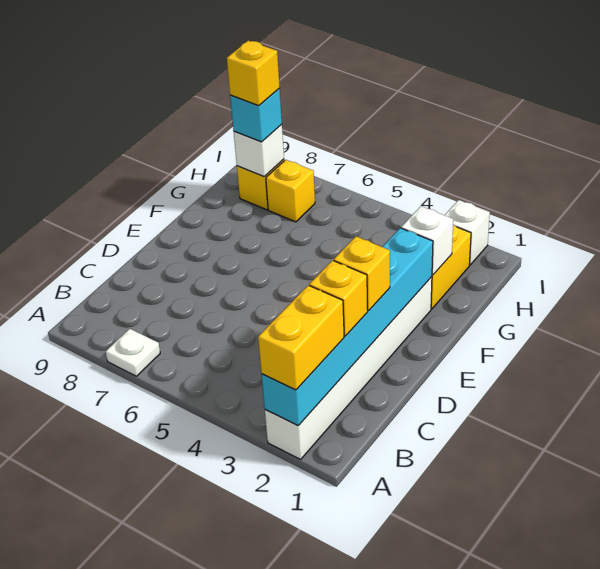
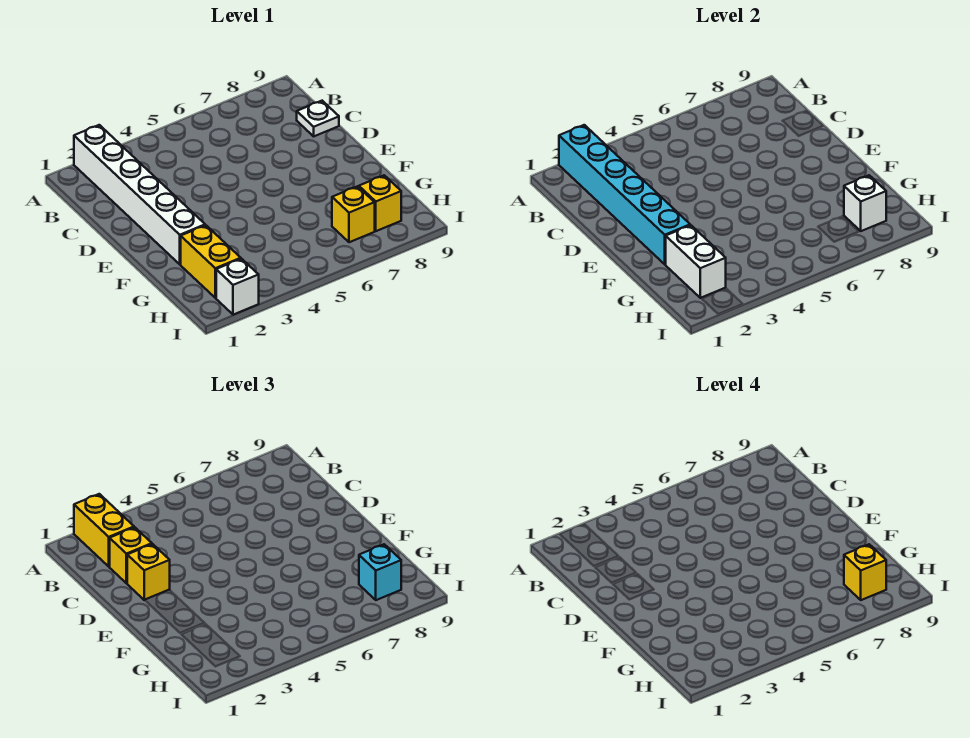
white 1x1 plate [106,329,160,376] -> white 1x1 plate moved to [297,101,339,136]
white 1x1 brick [401,206,453,275] -> white 1x2 brick [666,225,726,298]

